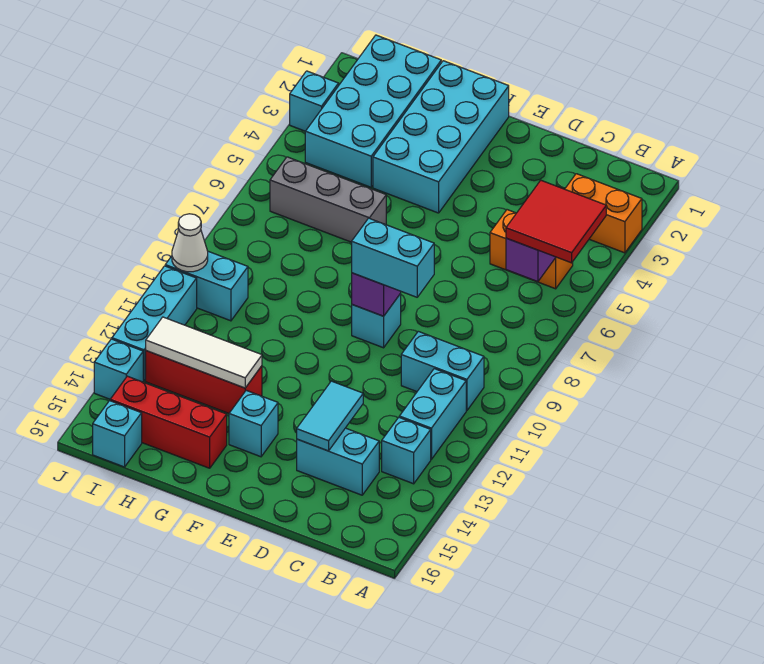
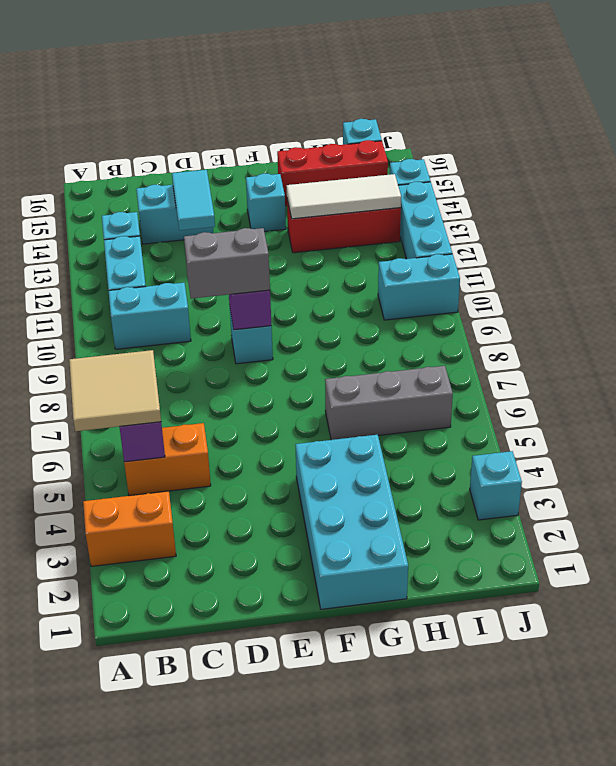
red 2x2 tile [506,180,606,263] -> tan 2x2 tile [69,350,161,431]
cyan 1x2 brick [352,218,434,297] -> grey 1x2 brick [184,228,270,299]
cyan 2x4 brick [305,35,441,187] -> none
white 1x1 cone [172,214,208,272] -> none

